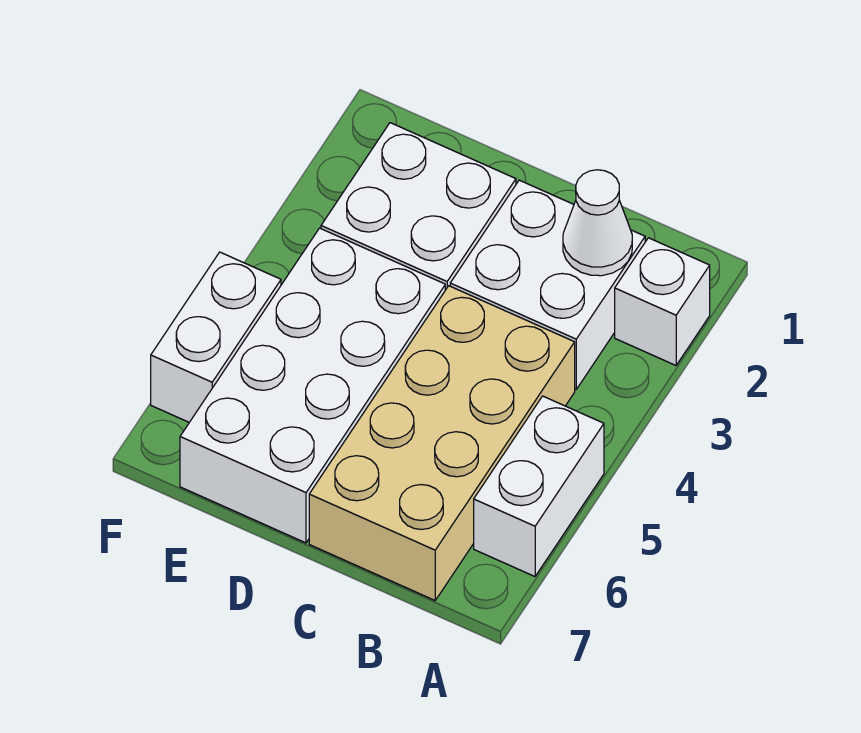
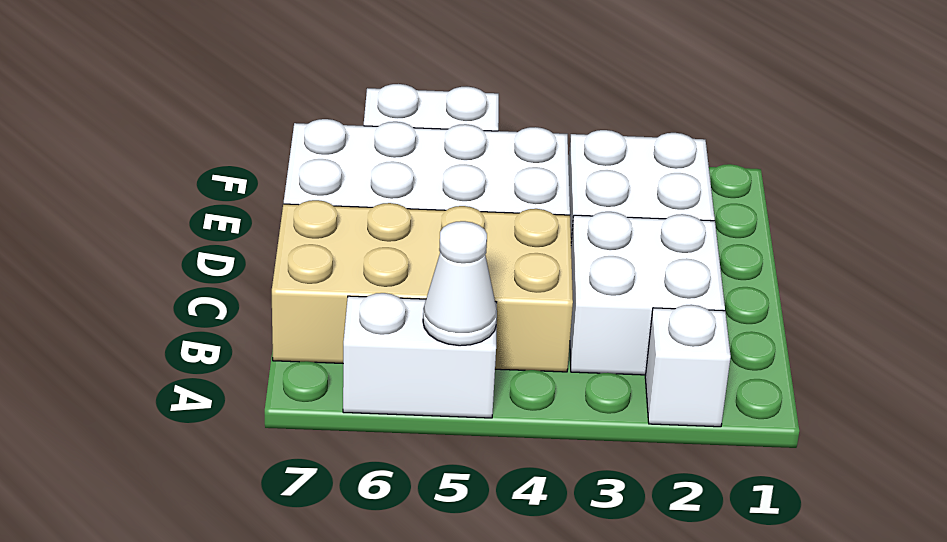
white 1x1 cone [563,170,632,276] -> white 1x1 cone moved to [423,221,497,346]

